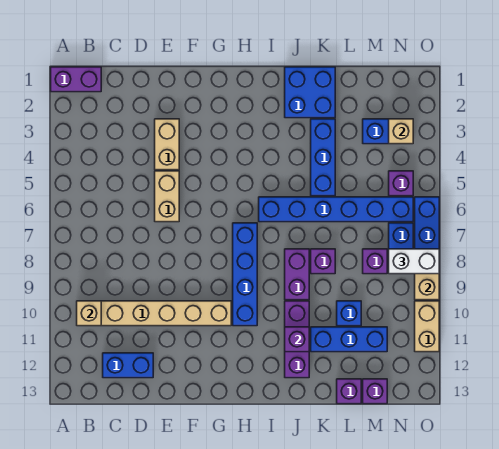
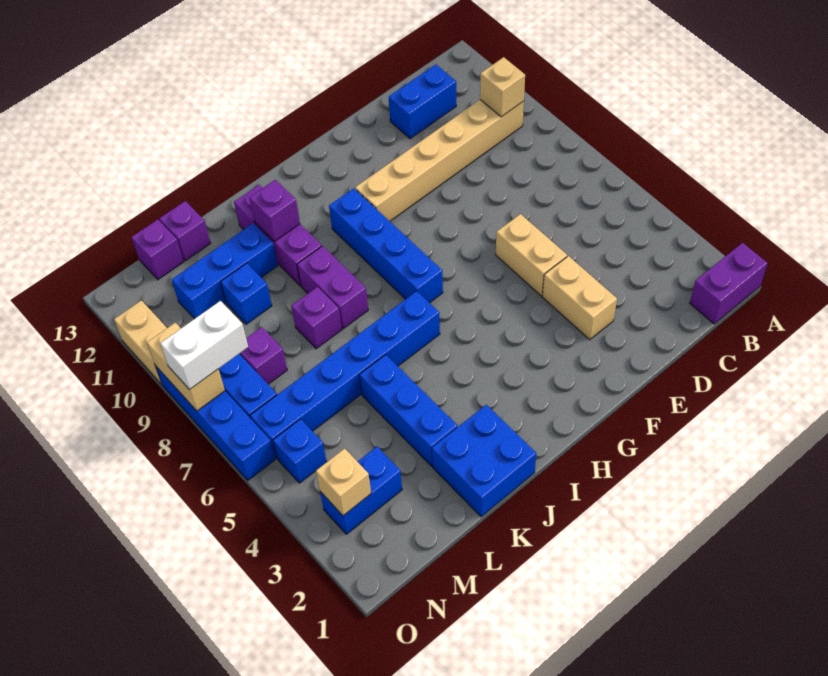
purple 1x1 brick [389,171,413,196] -> blue 1x1 brick [273,419,327,483]

